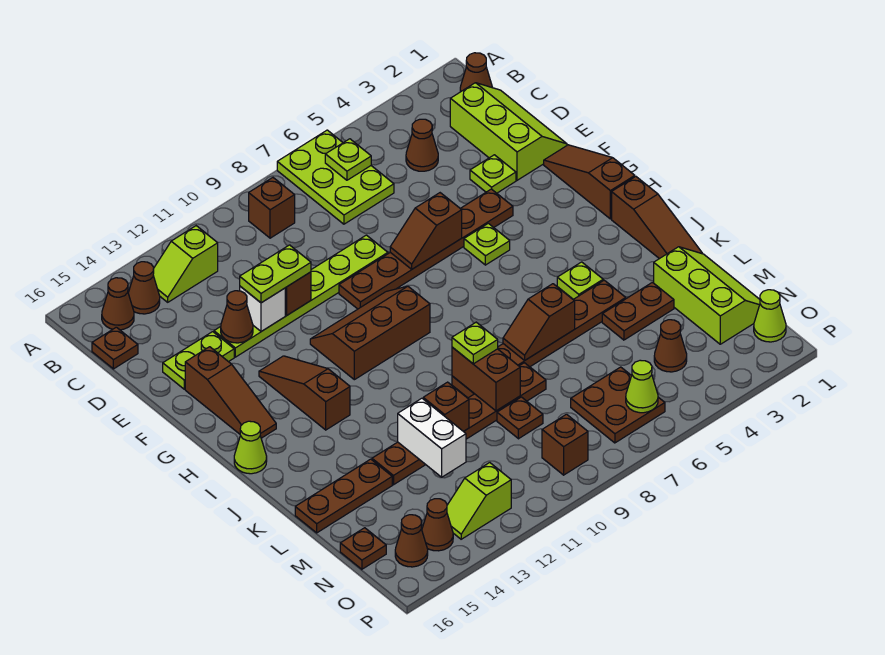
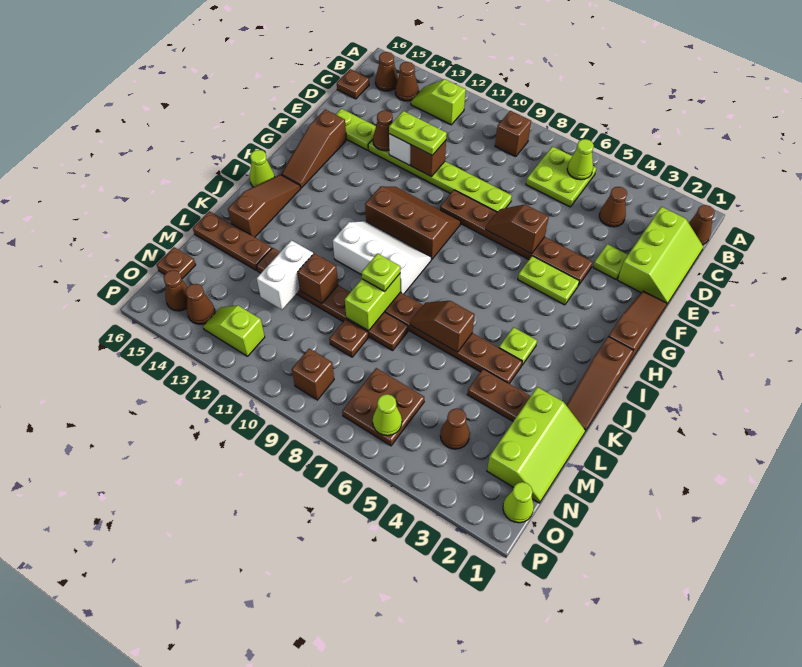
lime 2x3 plate [277,130,394,224] -> lime 2x2 plate [526,146,596,207]
lime 1x1 plate [325,139,371,180] -> lime 1x1 cone [567,139,594,180]
lime 1x1 plate [464,223,510,265] -> lime 1x2 plate [518,256,579,305]
brown 1x3 slope [259,356,350,430] -> brown 1x3 slope moved to [228,175,301,237]
none -> white 2x3 slope [333,221,431,294]
brown 1x2 brick [452,347,520,411] -> lime 1x2 brick [345,274,400,331]

